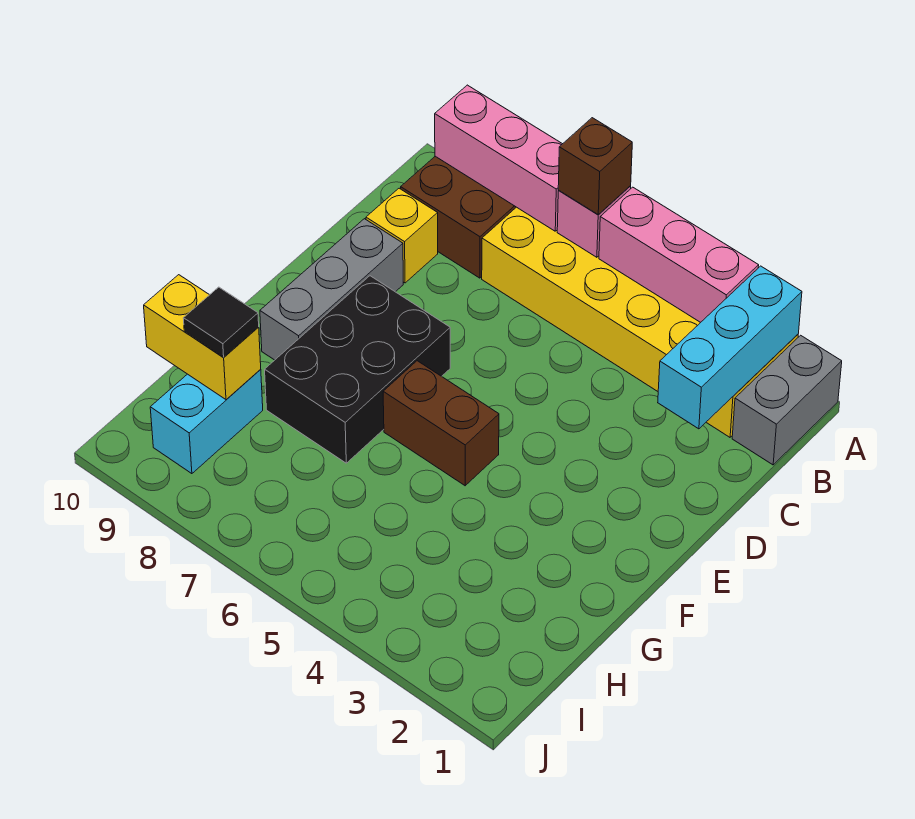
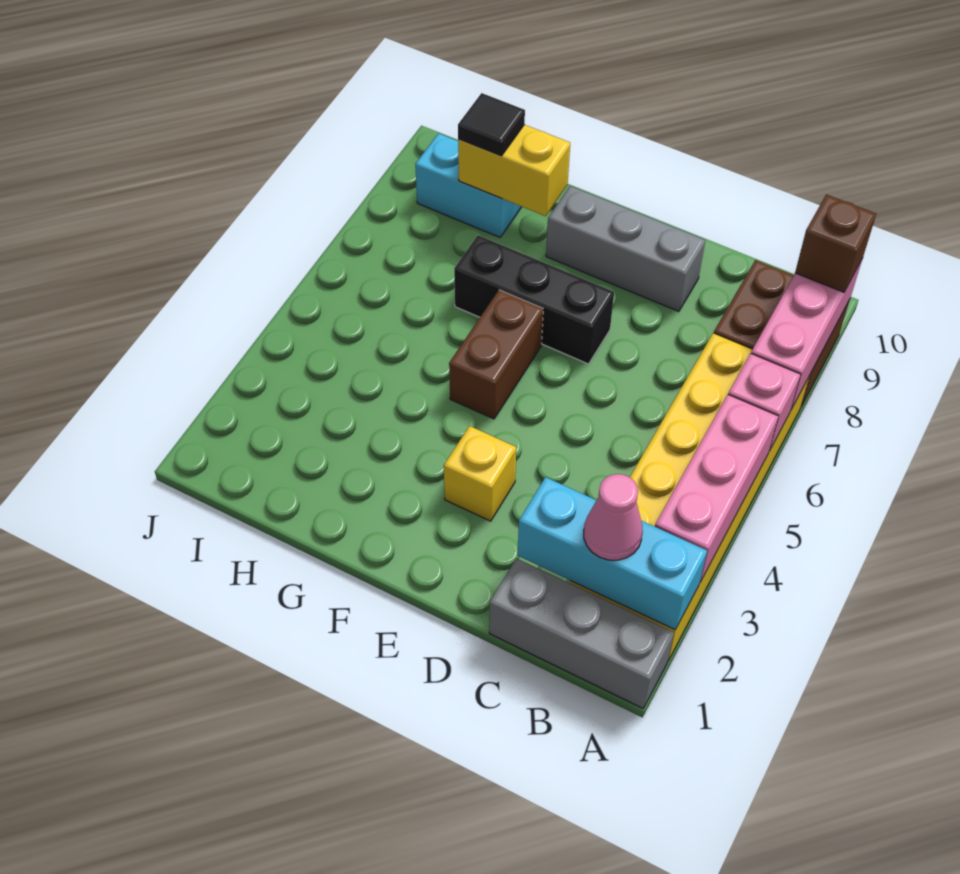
grey 1x2 brick [732,335,842,465] -> grey 1x3 brick [489,558,674,708]
brown 1x1 brick [558,118,632,215] -> brown 1x1 brick moved to [795,194,876,292]
none -> pink 1x1 cone [584,474,643,560]
yellow 1x1 brick [366,188,438,283] -> yellow 1x1 brick moved to [444,426,516,521]
black 2x3 brick [265,276,450,463] -> black 1x3 brick [454,235,614,364]
yellow 1x2 brick [144,275,261,400] -> yellow 1x2 brick turned to [458,125,570,216]

